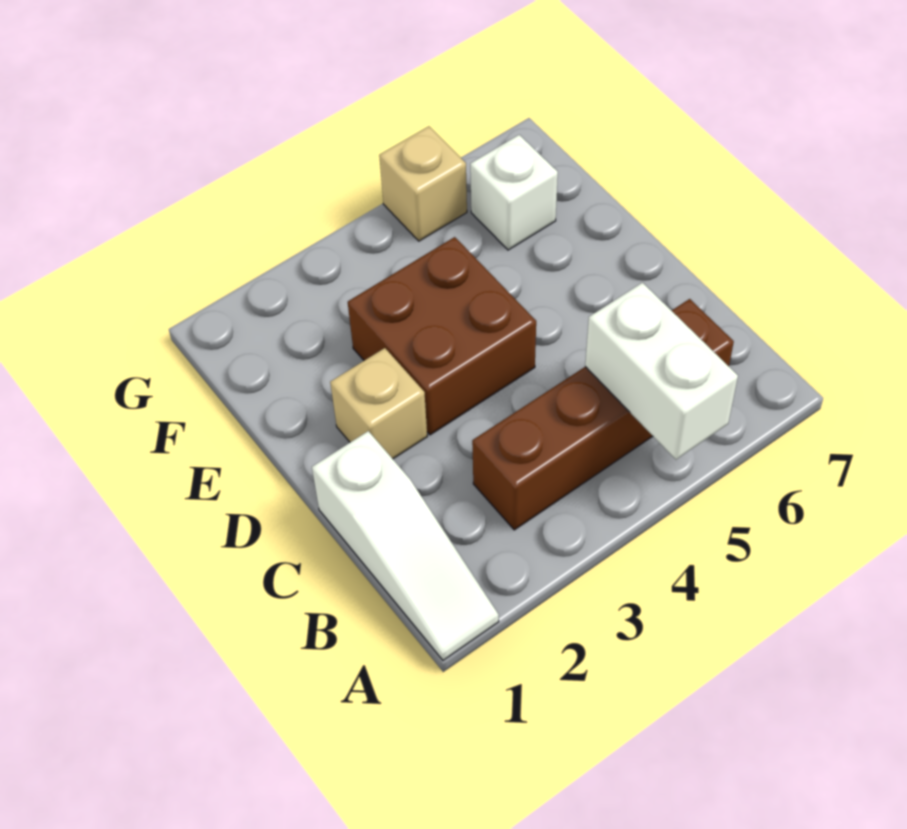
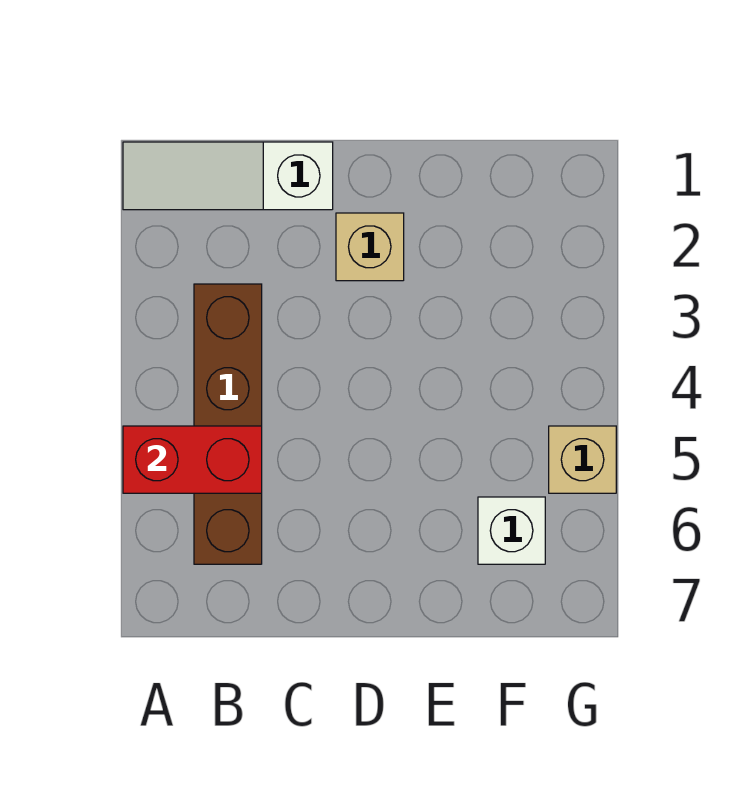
white 1x2 brick [585,283,738,459] -> red 1x2 brick [123,426,262,493]
brown 2x2 brick [348,237,536,435] -> none

